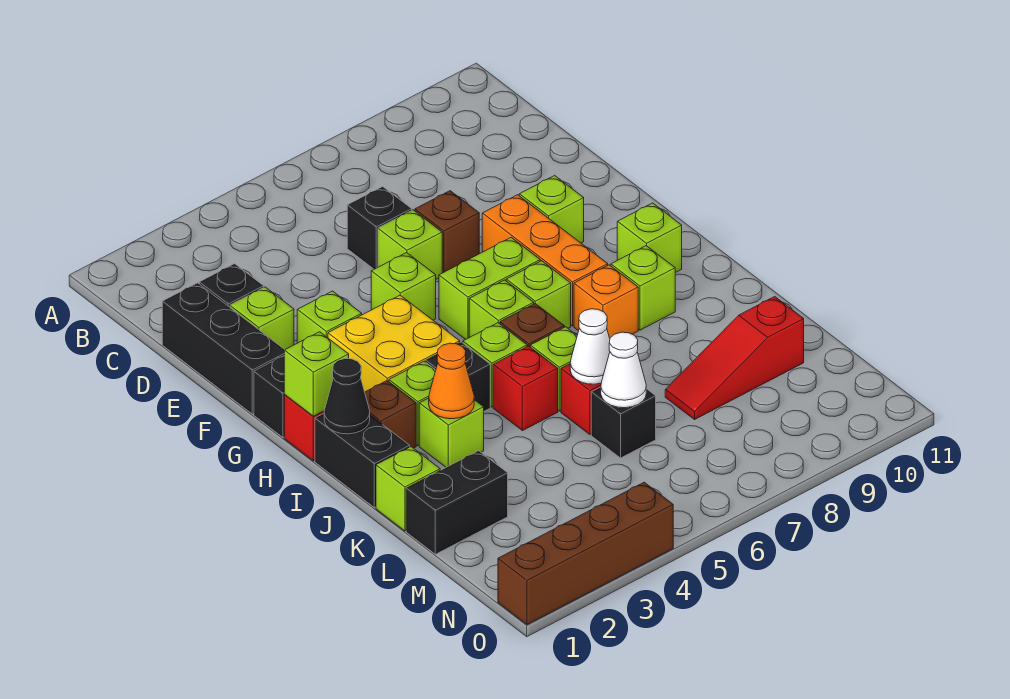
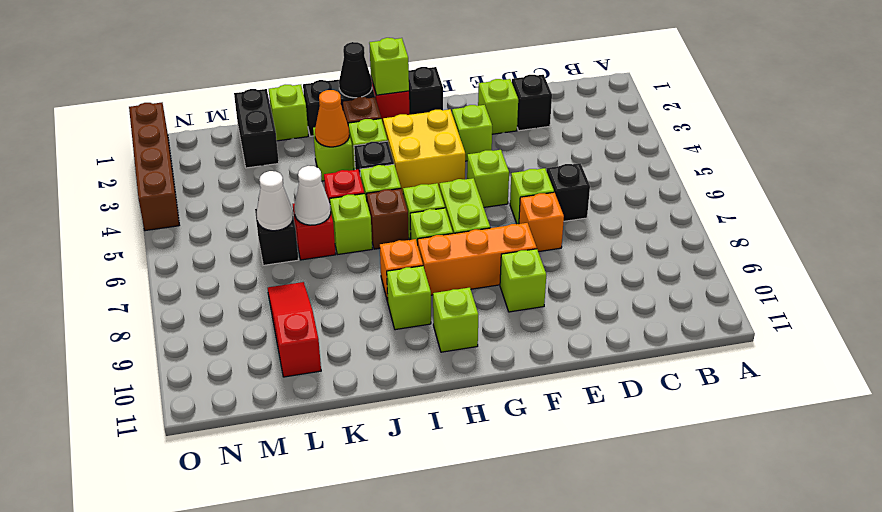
black 1x3 brick [162,283,285,414] -> none
brown 1x1 brick [415,191,479,273] -> orange 1x1 brick [519,192,564,252]

